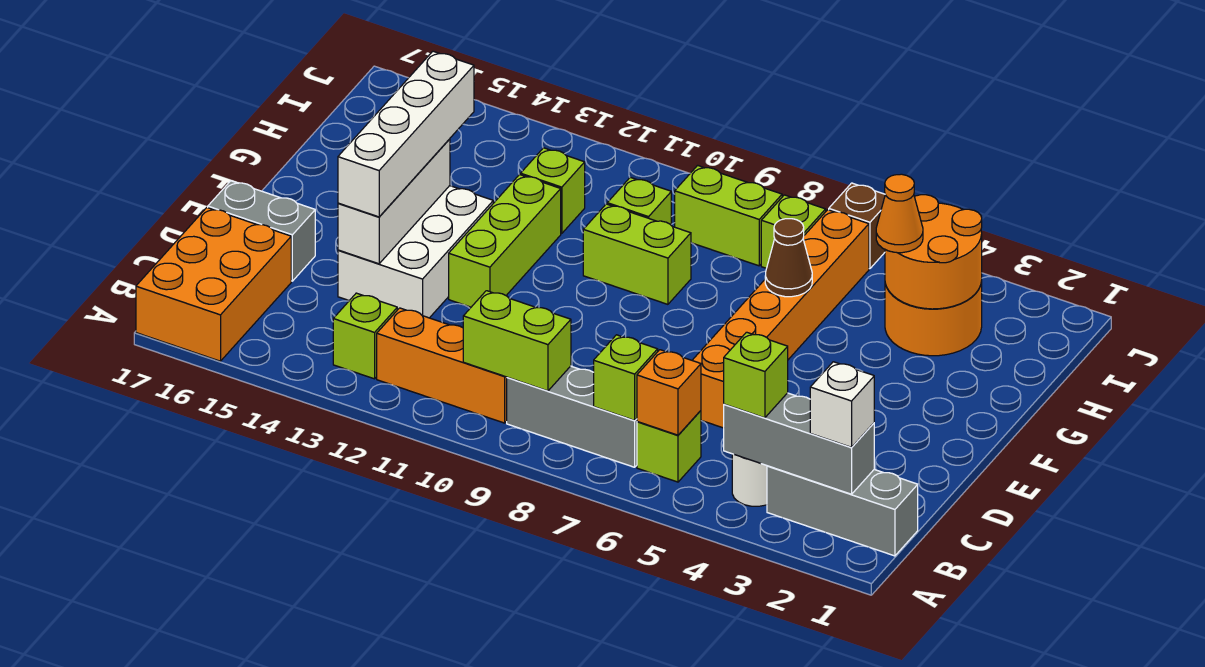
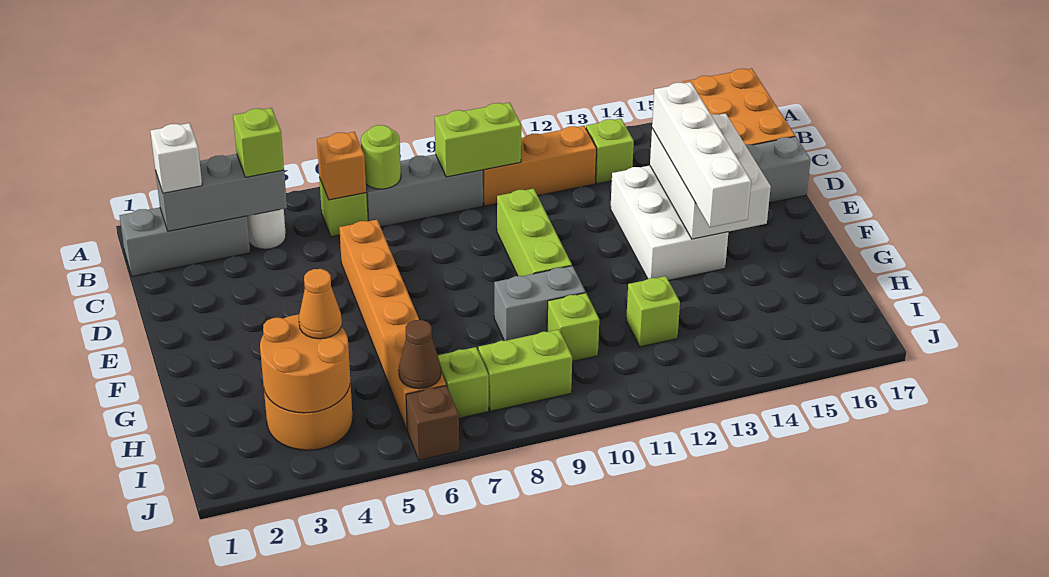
lime 1x1 brick [594,335,658,420] -> lime 1x1 round brick [361,125,401,189]
white 1x3 brick [338,139,450,264] -> white 2x3 brick [650,113,771,239]
lime 1x3 brick [449,175,561,307] -> lime 1x3 brick moved to [497,188,572,276]
brown 1x1 cone [765,219,812,297] -> brown 1x1 cone moved to [399,320,441,389]
lime 1x2 brick [583,204,691,304] -> grey 1x2 brick [494,266,585,341]

